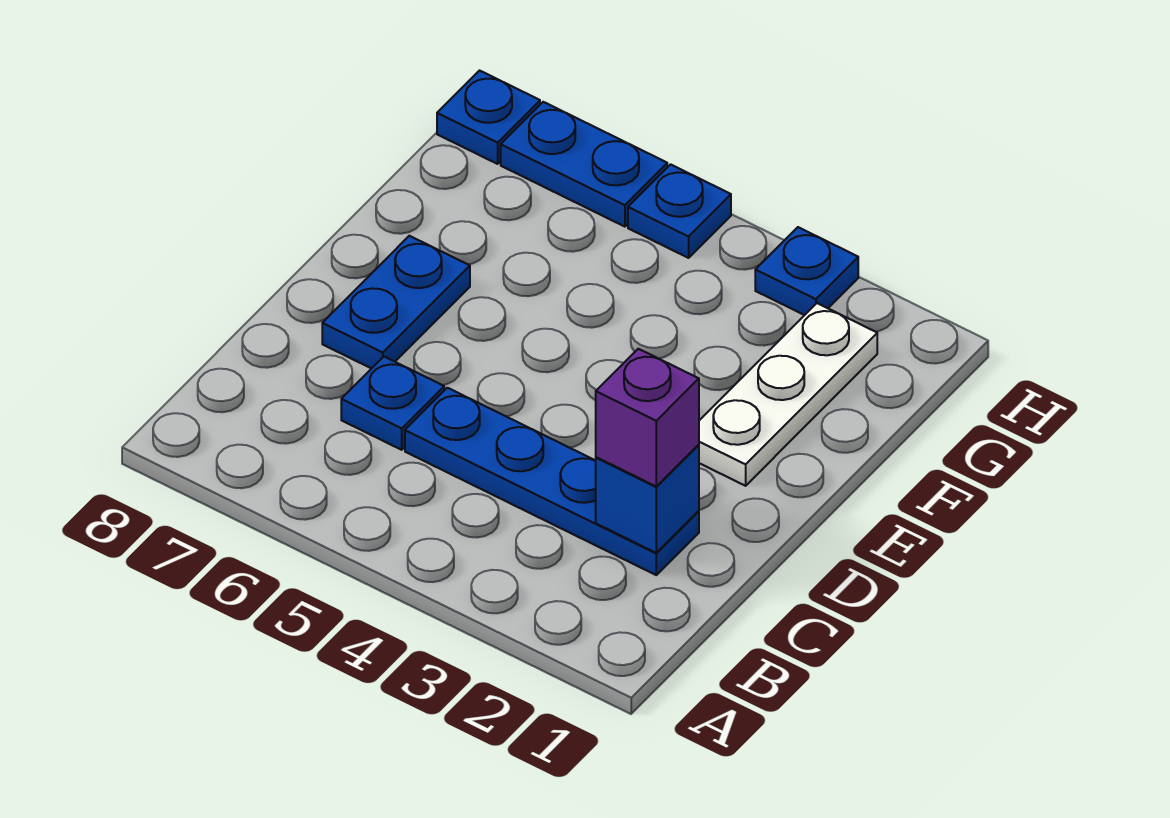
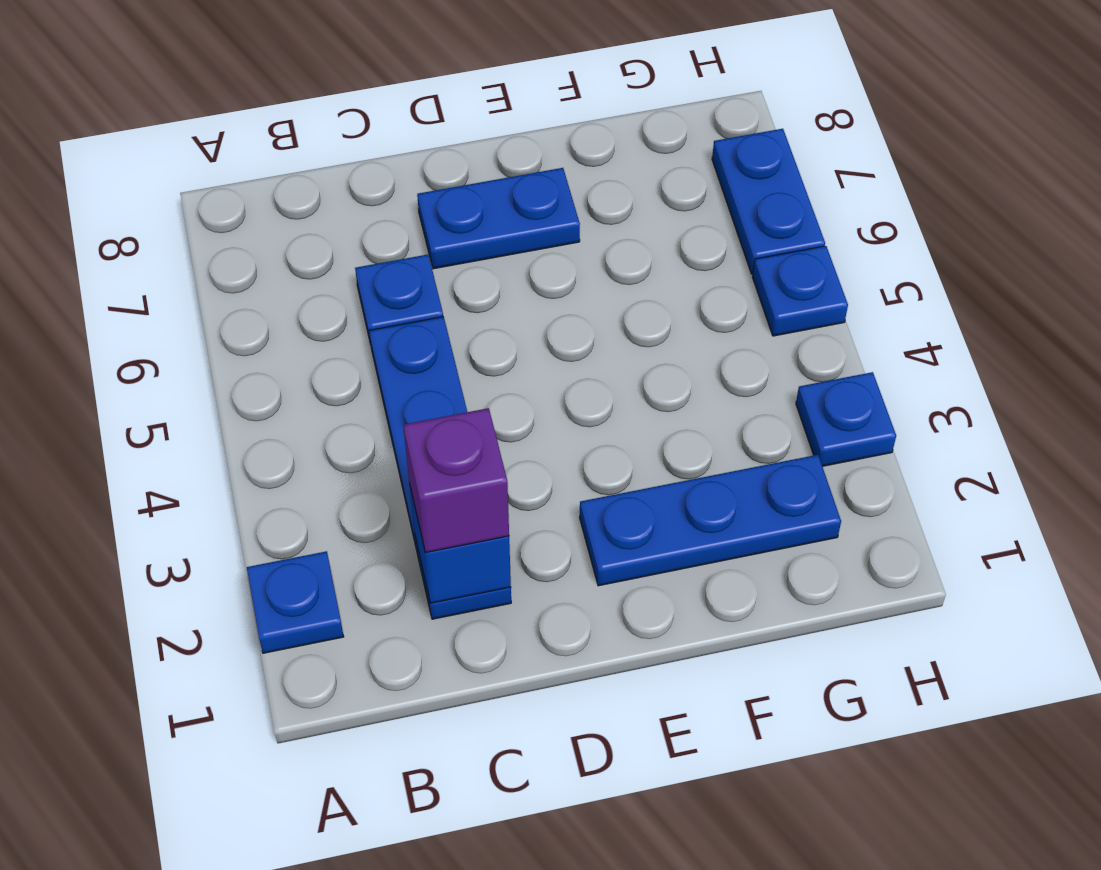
white 1x3 plate [699,303,877,486] -> blue 1x3 plate [580,455,841,586]
blue 1x1 plate [437,71,540,164] -> blue 1x1 plate moved to [247,551,344,653]

